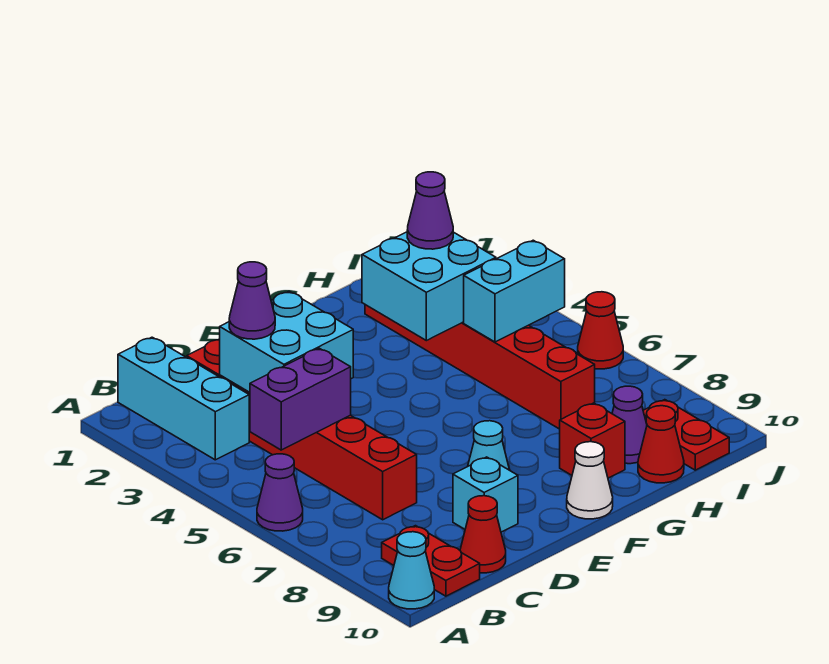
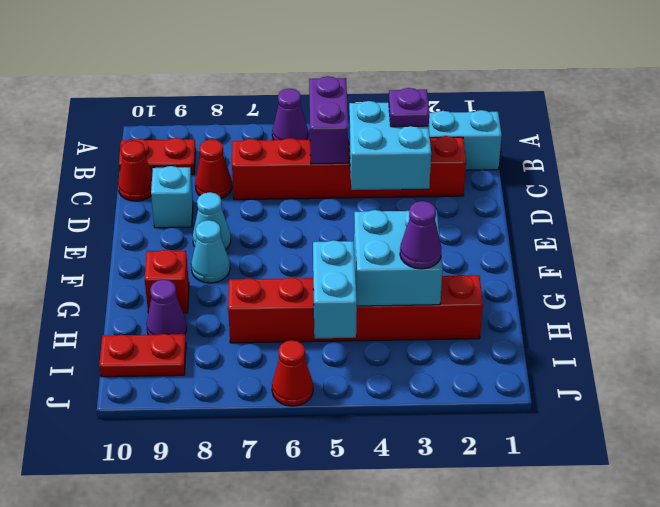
cyan 1x1 cone [389,532,434,609] -> cyan 1x1 cone moved to [191,220,230,283]
purple 1x1 cone [229,262,275,339] -> purple 1x1 plate [389,88,429,127]
white 1x1 cone [567,442,613,519] -> none
red 1x1 cone [638,406,684,483] -> red 1x1 cone moved to [195,139,232,198]

